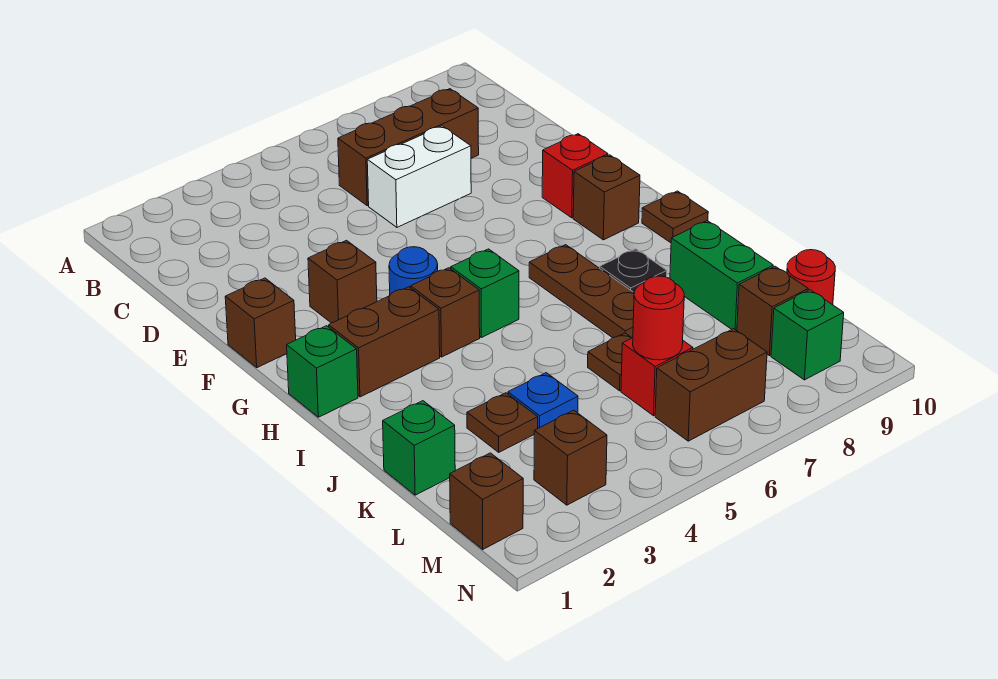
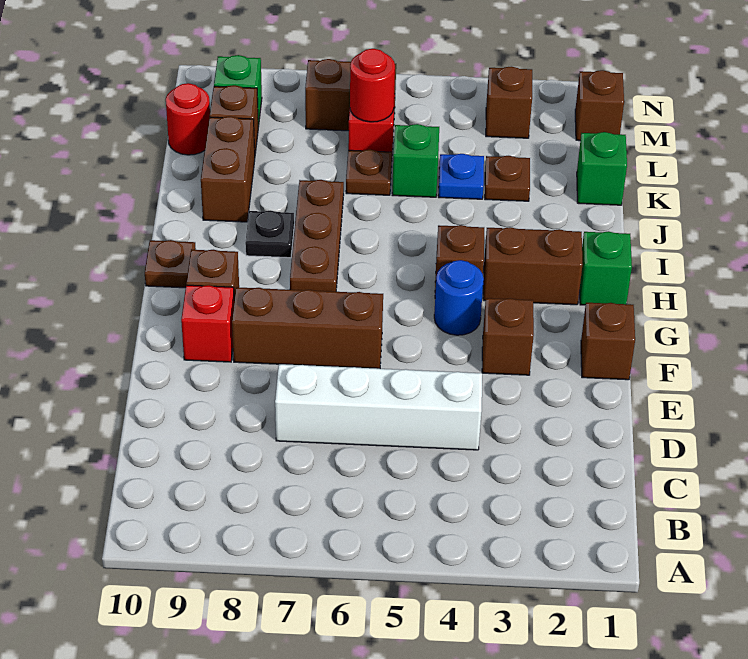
brown 1x3 brick [338,89,479,206] -> brown 1x3 brick moved to [232,287,383,369]
white 1x2 brick [367,126,471,227] -> white 1x4 brick [275,364,482,450]
green 1x1 brick [451,249,519,338] -> green 1x1 brick moved to [392,124,439,197]
green 1x2 brick [670,221,773,331] -> brown 1x2 brick [201,116,255,222]

